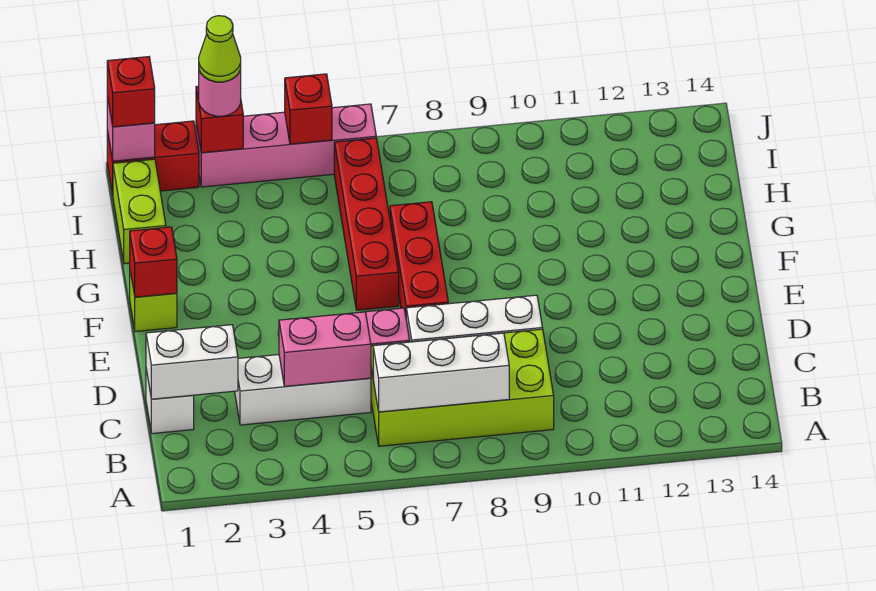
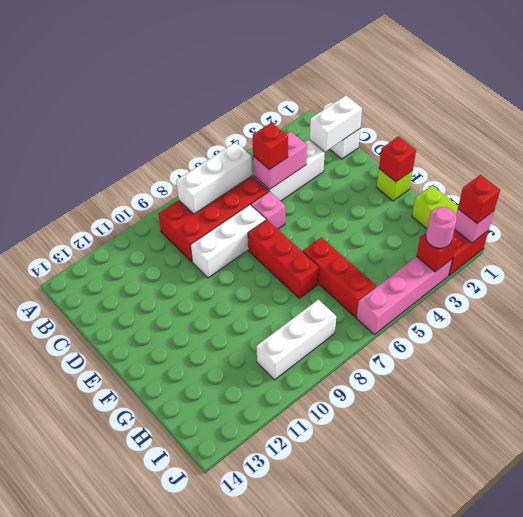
lime 2x4 brick [371,329,554,446] -> red 2x4 brick [158,176,269,262]
red 1x4 brick [334,138,399,310] -> red 1x3 brick [303,237,376,317]
none -> white 1x3 brick [257,300,336,380]
lime 1x1 cone [199,16,241,82] -> none
red 1x1 brick [285,74,332,144] -> red 1x1 brick moved to [253,123,288,170]

